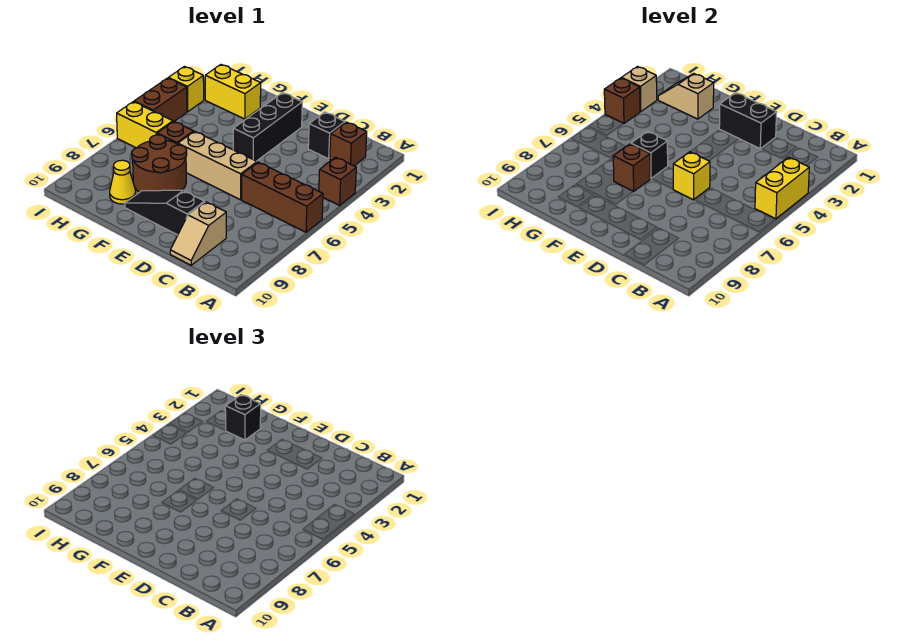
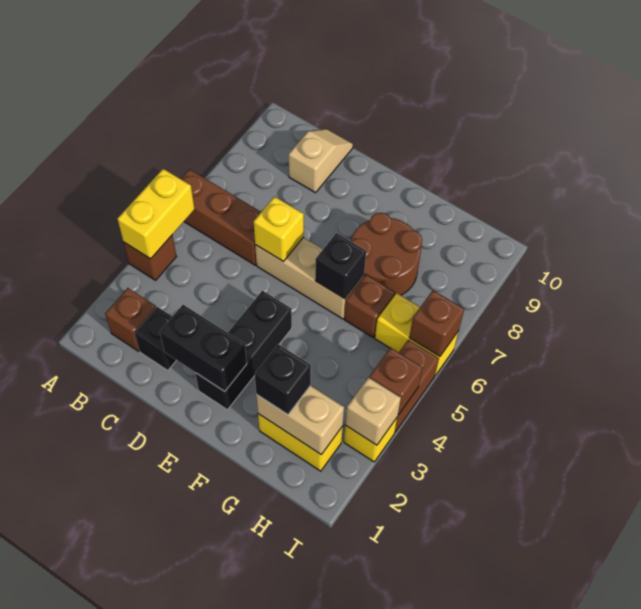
black 1x3 slope [125,190,205,235] -> none
brown 1x1 brick [613,144,650,192] -> brown 1x1 brick moved to [409,291,464,356]
tan 1x2 slope [658,73,714,119] -> tan 1x2 brick [256,386,344,455]
yellow 1x1 cone [110,160,136,204] -> none

